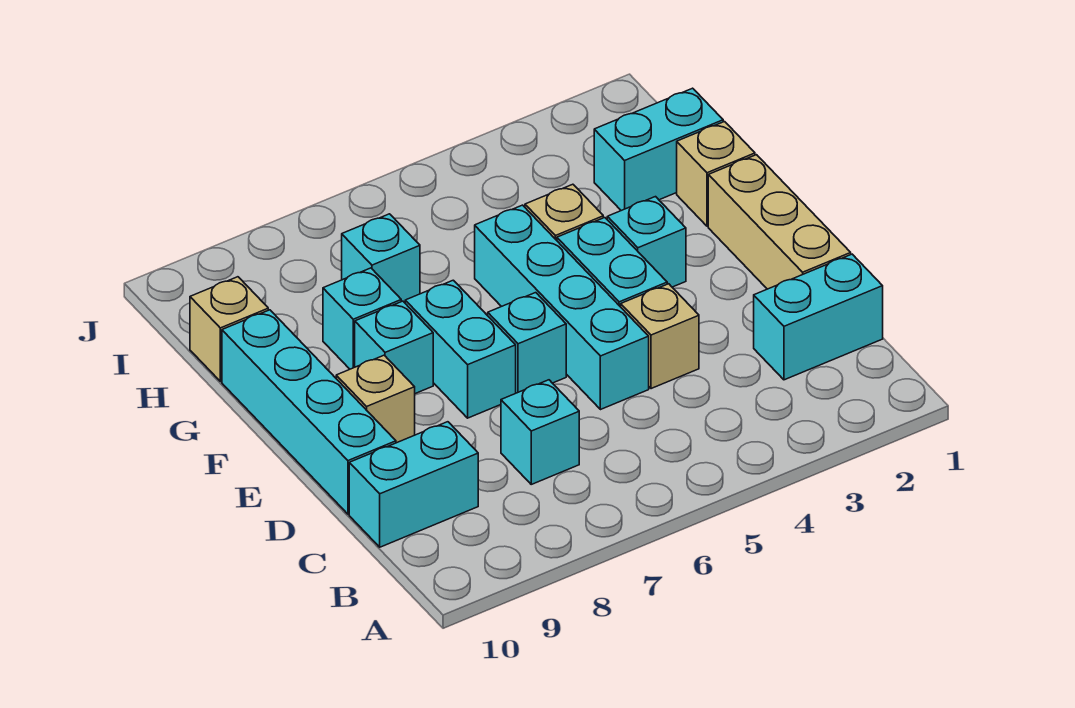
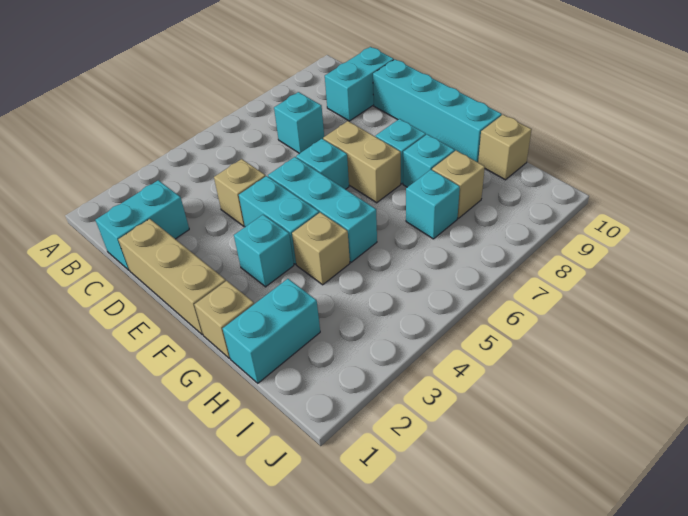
cyan 1x4 brick [475,205,649,410] -> cyan 1x3 brick [268,157,377,262]
cyan 1x2 brick [405,280,516,418] -> tan 1x2 brick [323,121,401,203]
tan 1x1 brick [336,355,415,443] -> tan 1x1 brick moved to [432,151,485,218]

